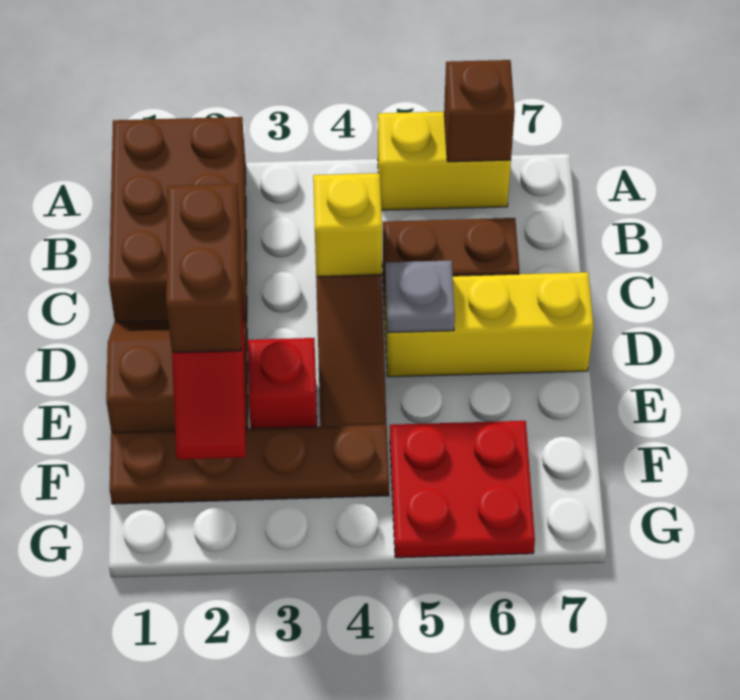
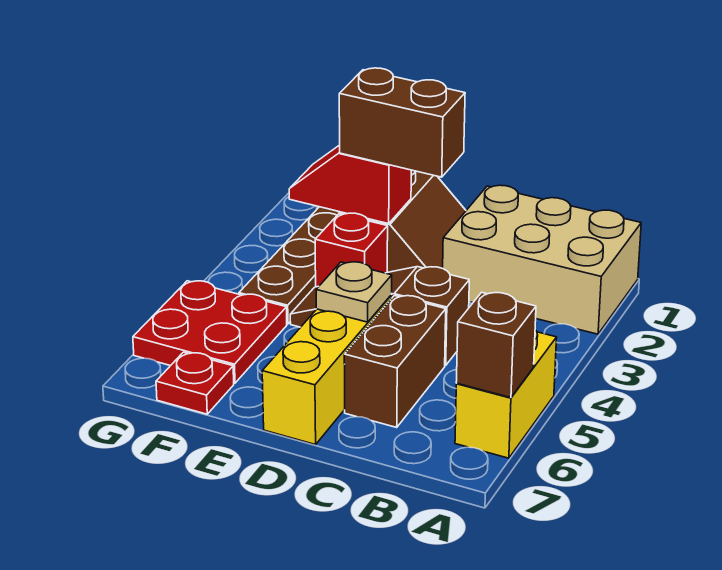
brown 2x3 brick [109,117,247,322] -> tan 2x3 brick [443,185,641,334]
yellow 1x1 brick [313,173,382,277] -> none
grey 1x1 plate [385,260,455,333] -> tan 1x1 plate [316,262,392,322]
none -> red 1x1 plate [156,352,234,414]

